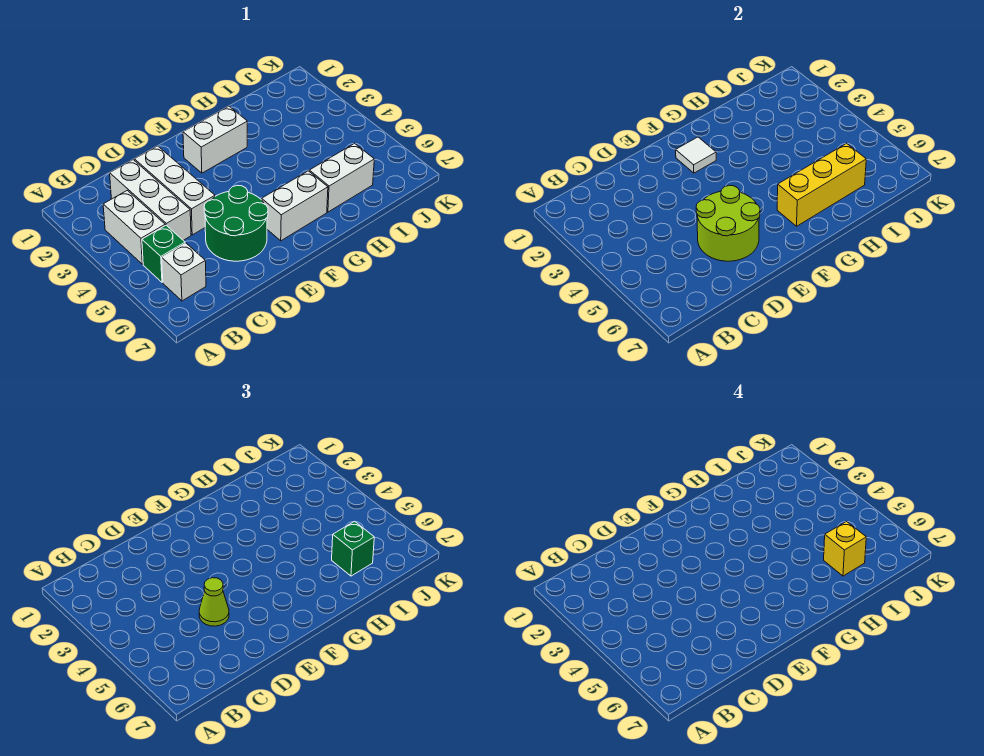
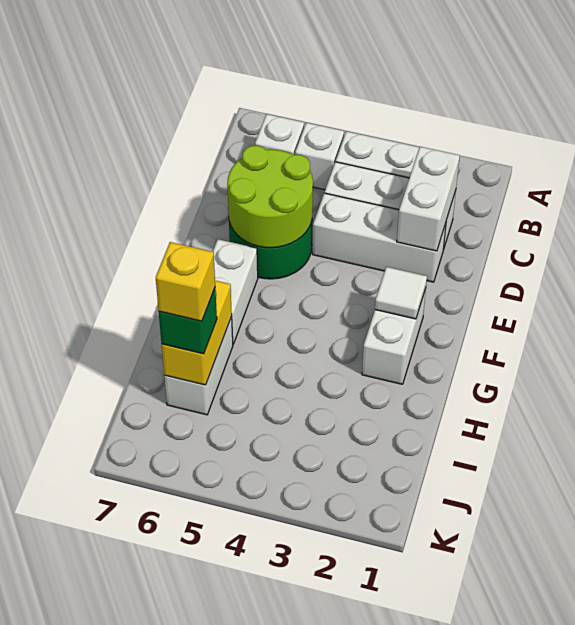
green 1x1 brick [142,225,185,282] -> white 1x1 brick [295,123,344,190]
none -> white 1x2 brick [397,147,460,251]
lime 1x1 cone [199,578,229,626] -> none
yellow 1x3 brick [777,143,866,226] -> yellow 1x2 brick [162,281,232,385]

